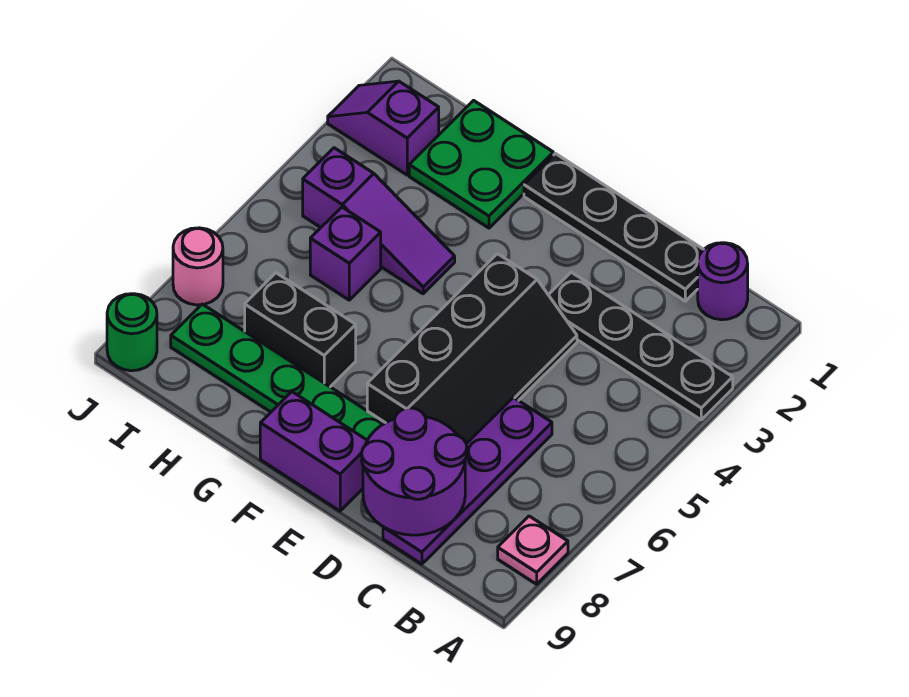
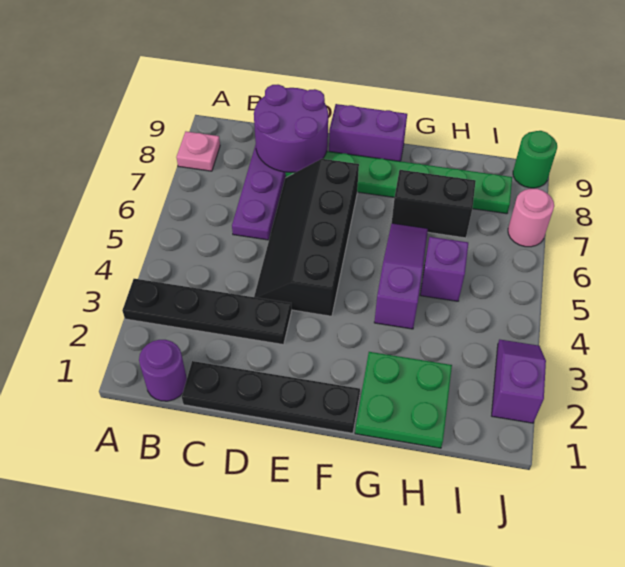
purple 1x3 slope [303,148,455,294] -> purple 1x3 slope turned to [374,223,428,329]
purple 1x2 slope [328,81,439,175] -> purple 1x2 slope turned to [492,339,546,423]

